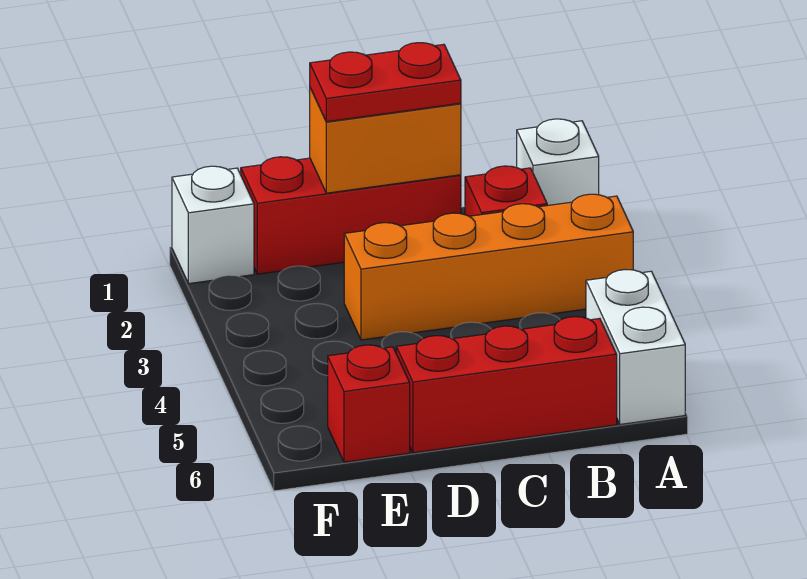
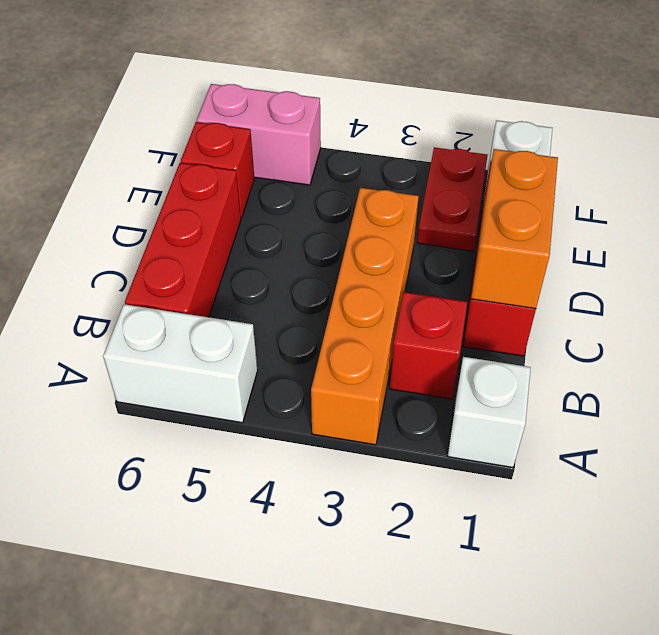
red 1x2 plate [310,43,461,122] -> red 1x2 plate moved to [417,147,487,251]
none -> pink 1x2 brick [197,84,321,185]

